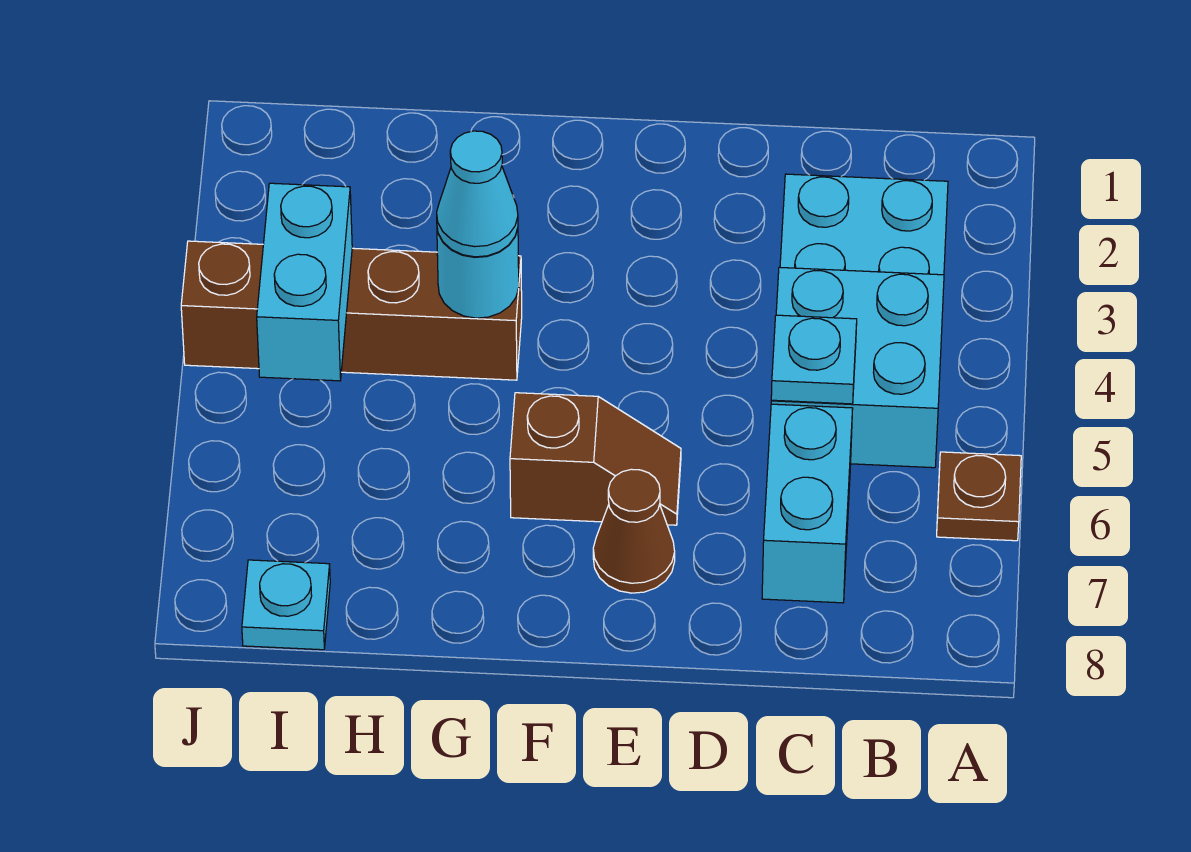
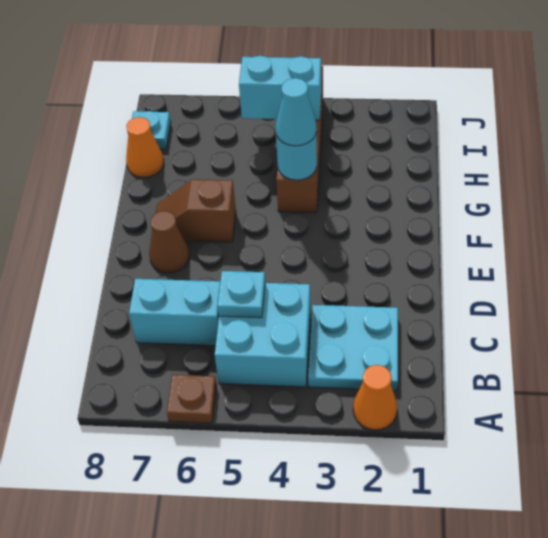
none -> orange 1x1 cone [353,365,397,430]
brown 1x2 slope [510,393,681,525] -> brown 1x2 slope turned to [156,179,236,242]
none -> orange 1x1 cone [126,117,164,177]

